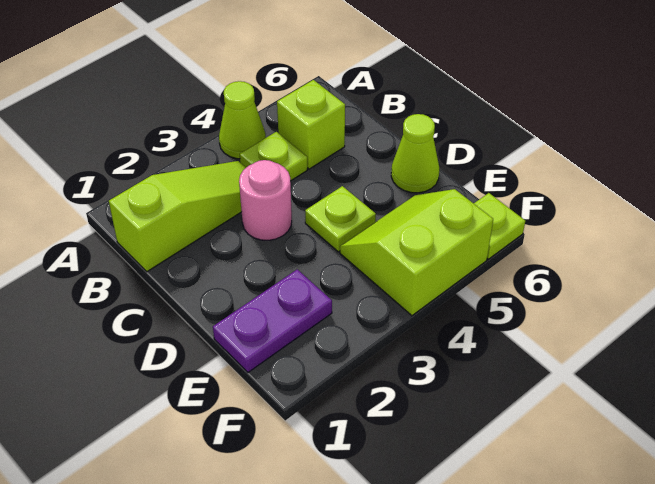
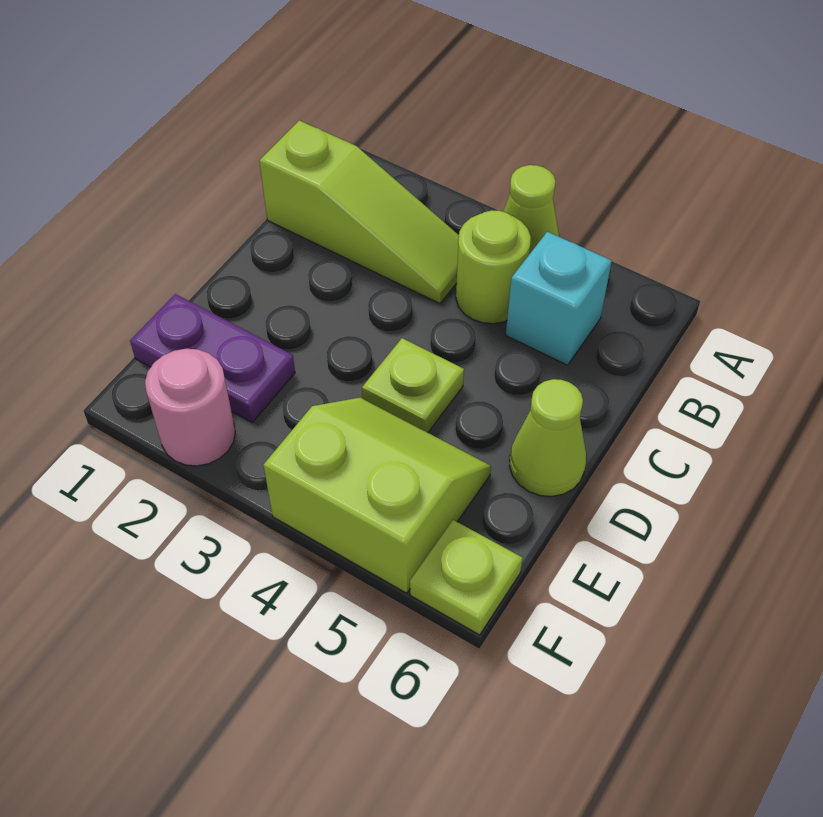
lime 1x1 plate [240,132,307,181] -> lime 1x1 round brick [456,210,531,324]
lime 1x1 brick [277,80,345,169] -> cyan 1x1 brick [506,232,612,365]
pink 1x1 round brick [239,160,292,240] -> pink 1x1 round brick moved to [145,349,235,466]

